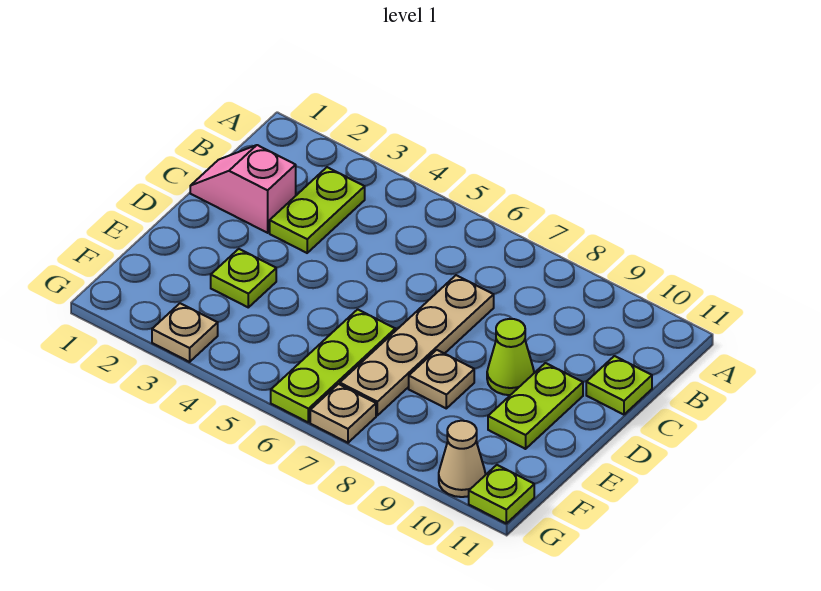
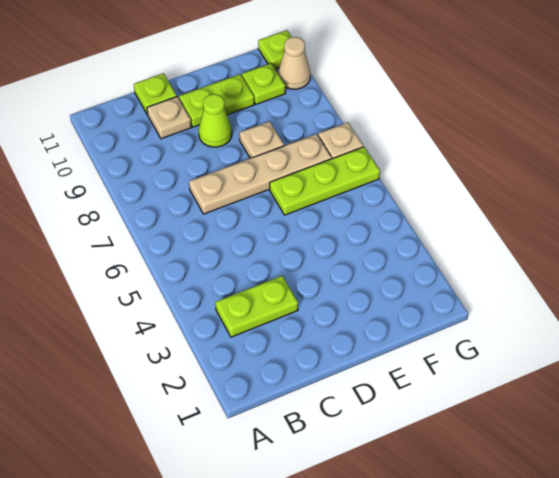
pink 1x2 slope [190,145,296,233] -> none
lime 1x1 plate [211,249,276,307] -> lime 1x1 plate moved to [242,63,285,104]
tan 1x1 plate [152,303,218,362] -> tan 1x1 plate moved to [147,97,191,139]

